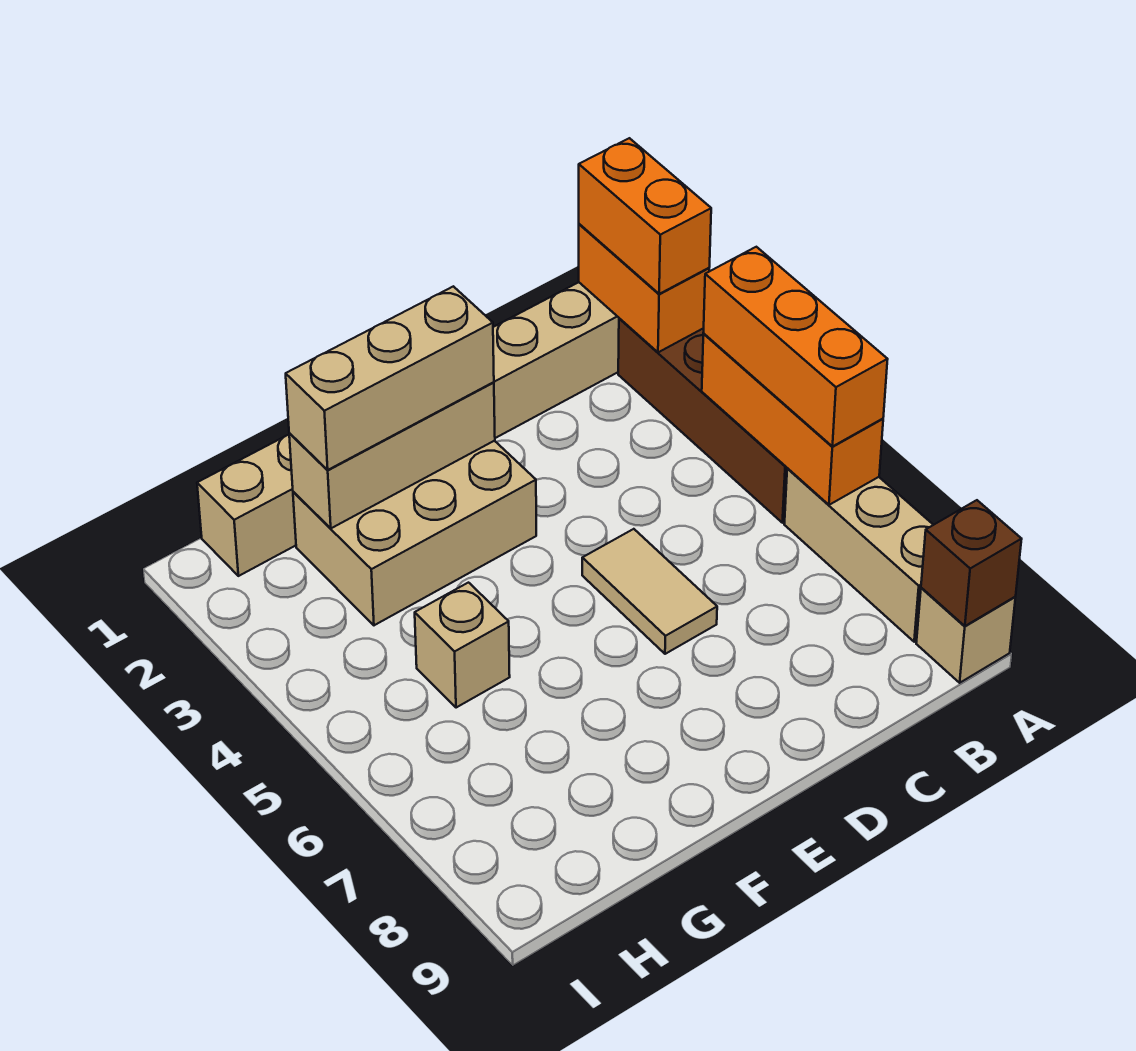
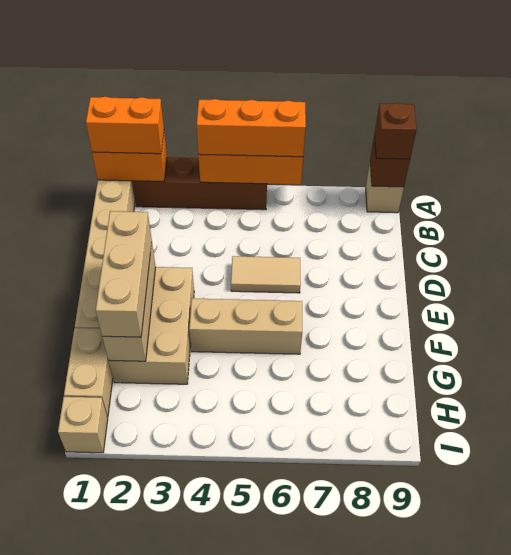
tan 1x3 brick [784,469,933,642] -> tan 1x3 brick moved to [189,298,302,354]
none -> brown 1x1 brick [375,103,417,159]
tan 1x1 brick [415,583,510,708] -> tan 1x1 brick moved to [58,397,108,453]

